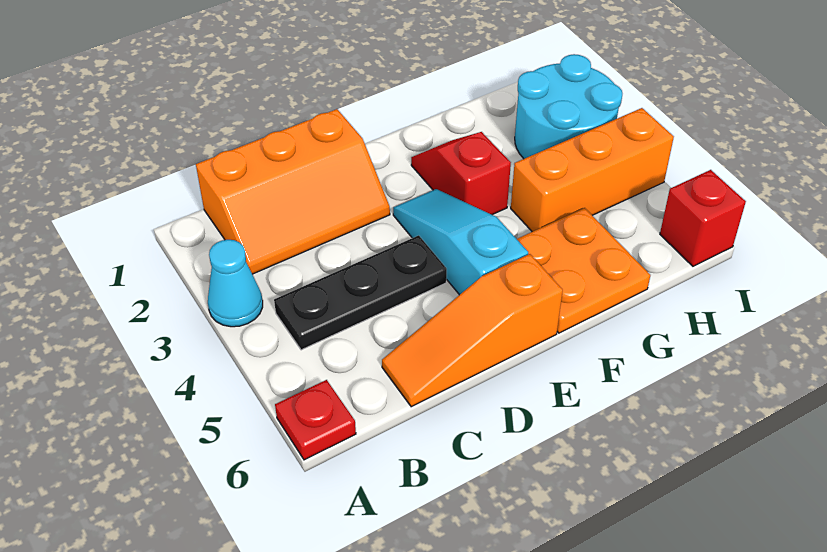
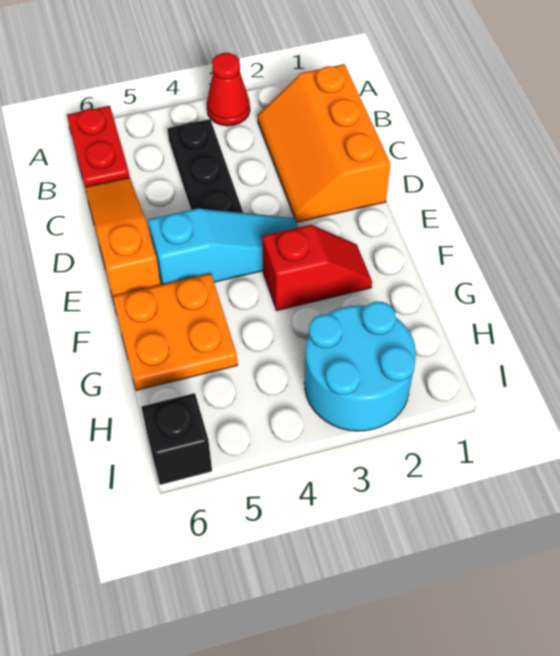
cyan 1x1 cone [208,240,263,327] -> red 1x1 cone [207,53,250,126]
red 1x1 plate [275,380,356,460] -> red 1x2 plate [67,106,130,187]
orange 1x3 brick [511,108,674,232] -> none
red 1x1 brick [660,170,746,266] -> black 1x1 brick [141,393,212,485]

